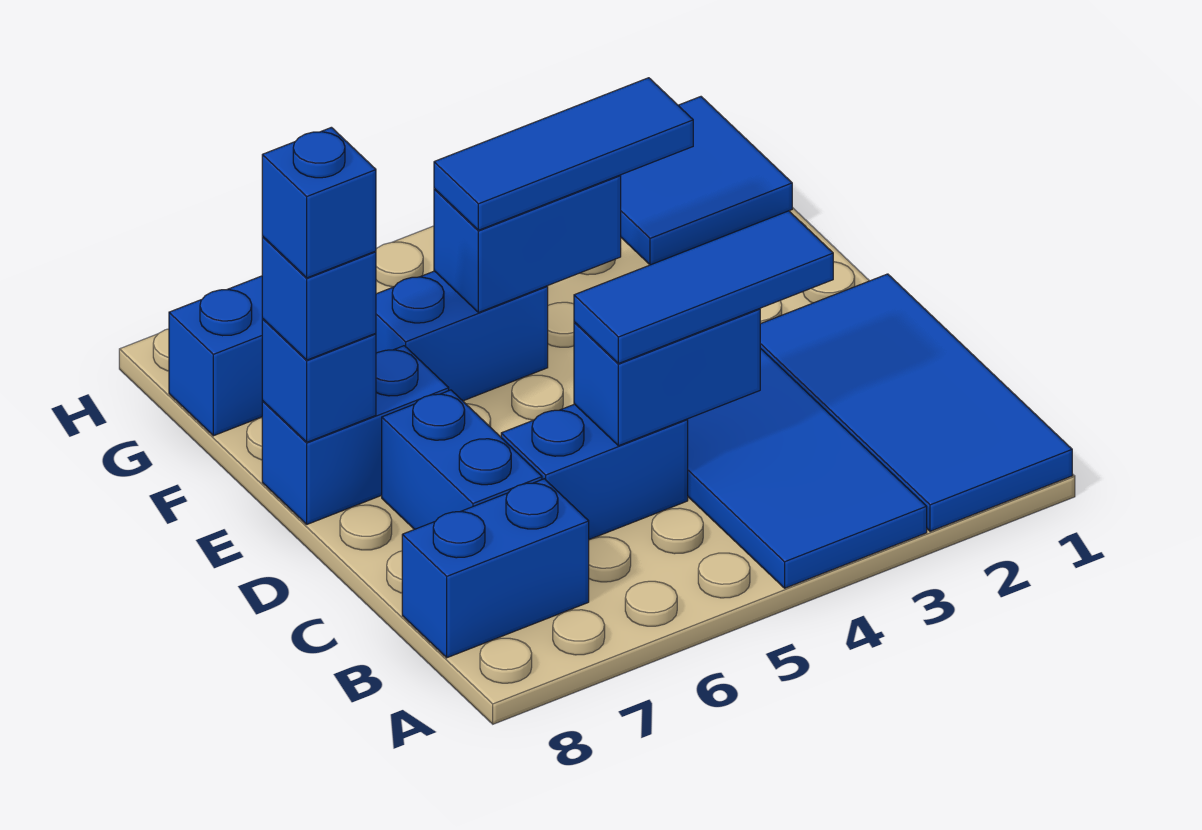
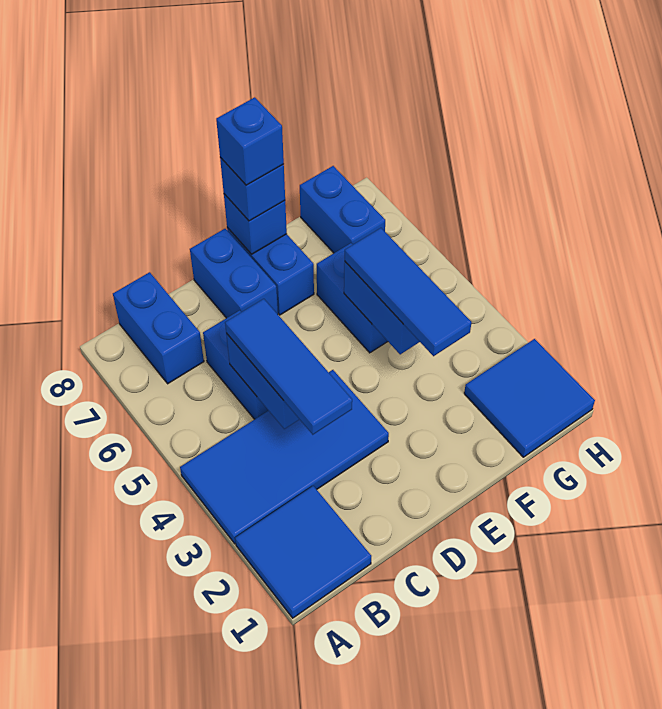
blue 2x4 tile [760,274,1072,531] -> blue 2x2 tile [235,486,371,618]
blue 1x2 brick [382,390,542,529] -> blue 1x2 brick turned to [190,229,278,318]

